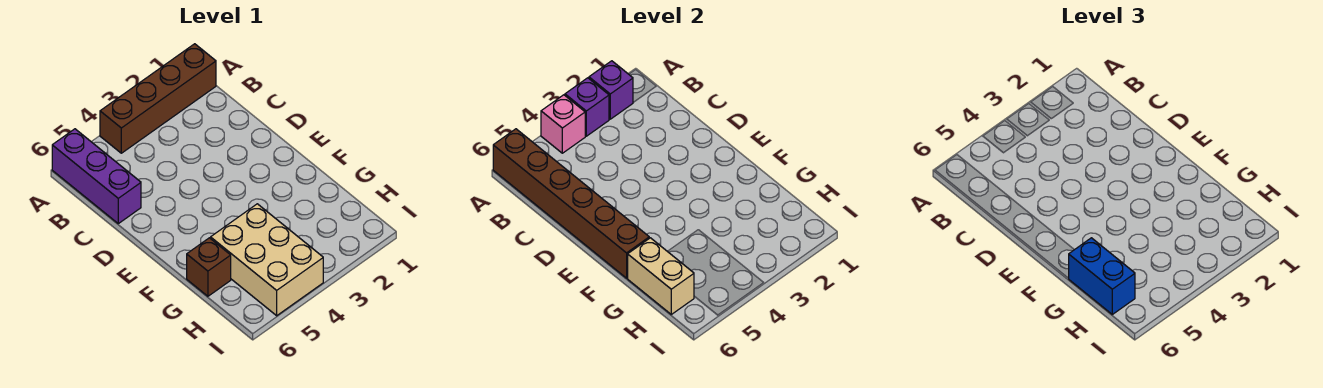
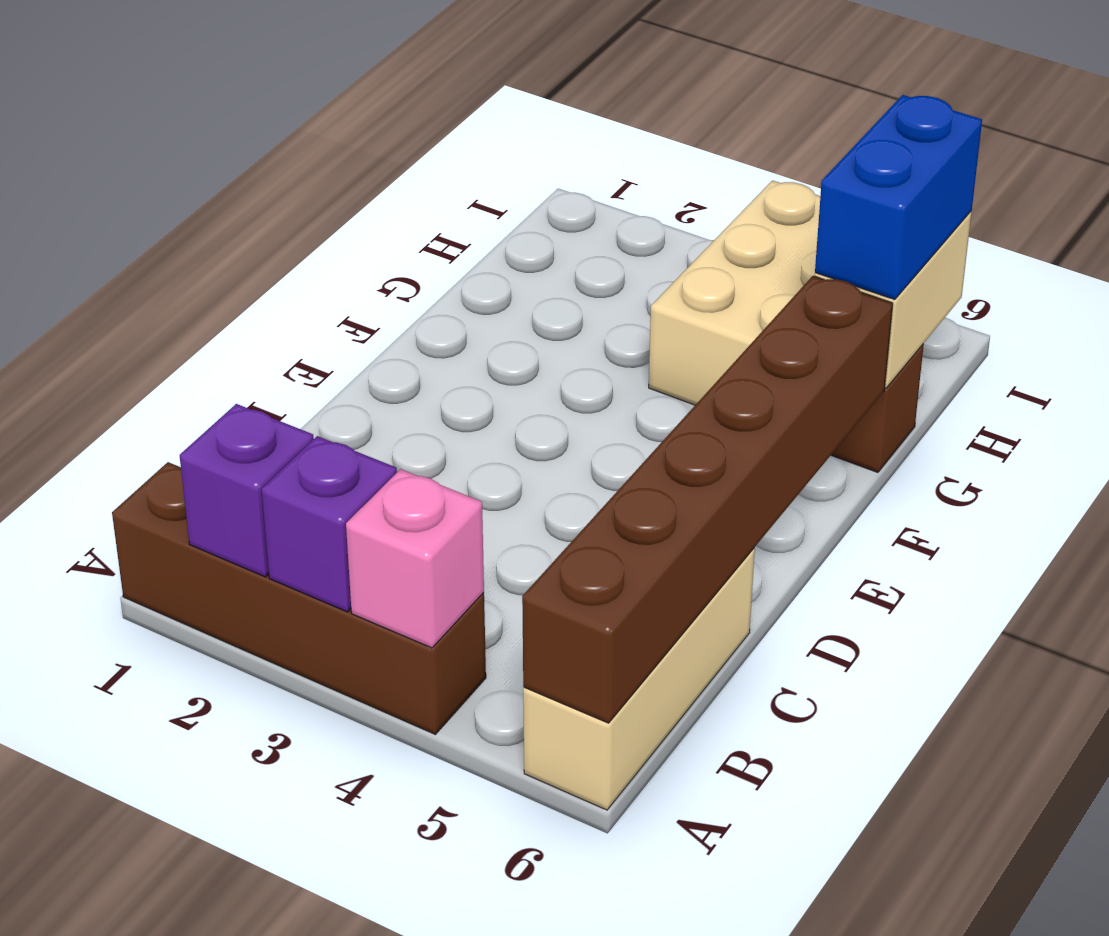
purple 1x3 brick [52,129,141,224] -> tan 1x3 brick [523,548,755,810]

